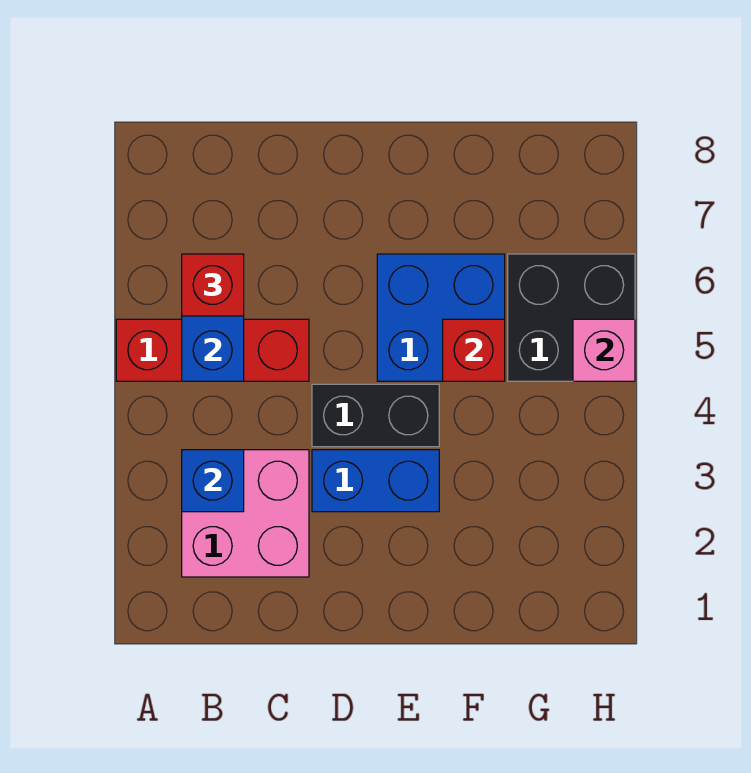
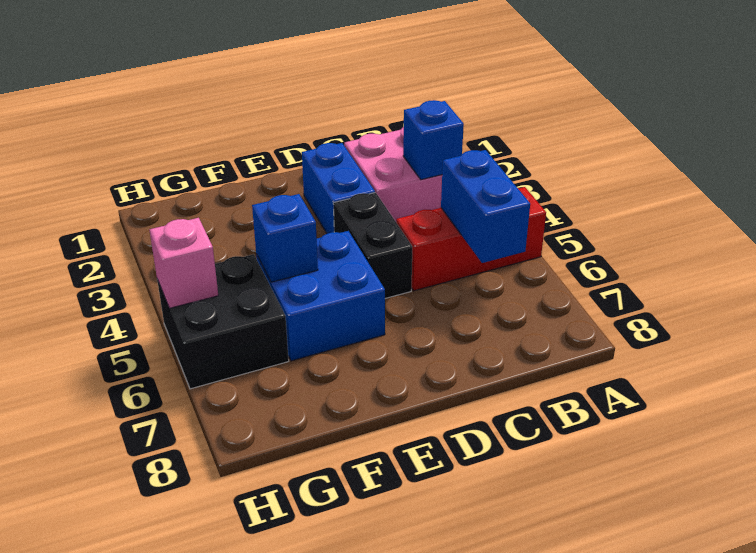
red 1x1 brick [182,254,244,316] -> none
blue 1x2 brick [312,450,439,512] -> blue 1x2 brick turned to [302,143,375,234]
black 1x2 brick [312,384,439,447] -> black 1x2 brick turned to [333,193,412,298]
red 1x1 brick [443,319,505,381] -> blue 1x1 brick [252,194,318,282]

